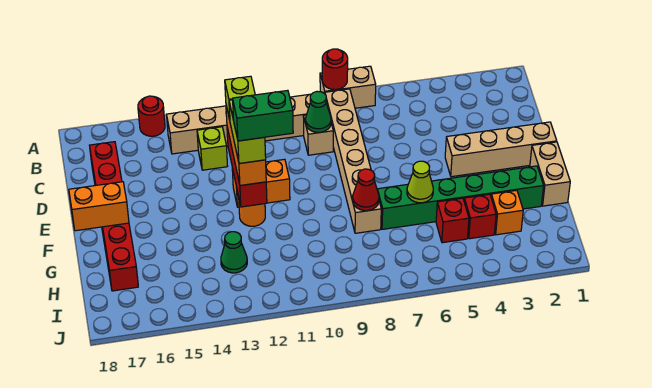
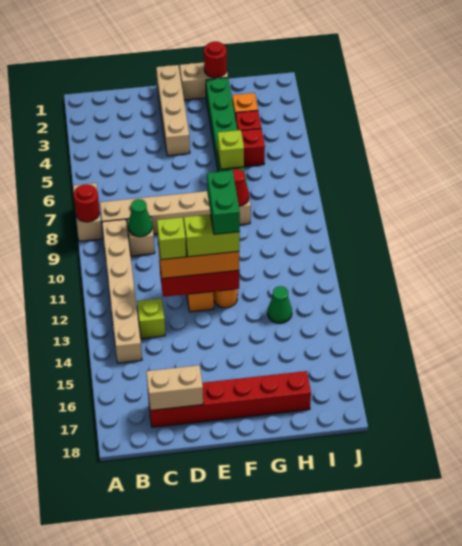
red 1x1 round brick [138,96,165,136] -> red 1x1 round brick moved to [204,41,227,78]
none -> tan 1x2 brick [146,365,203,410]
orange 1x2 brick [69,182,129,231] -> none
lime 1x1 cone [407,161,433,203] -> lime 1x1 brick [218,130,244,169]

